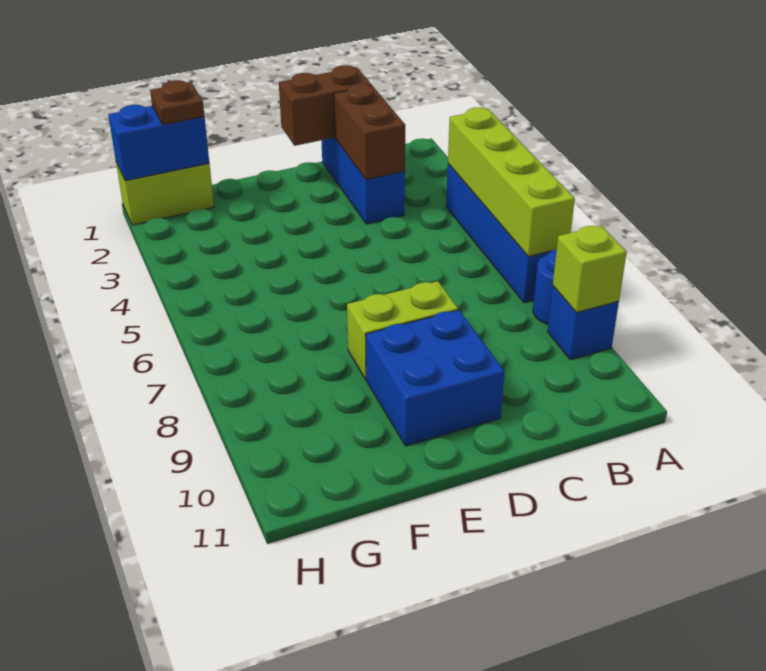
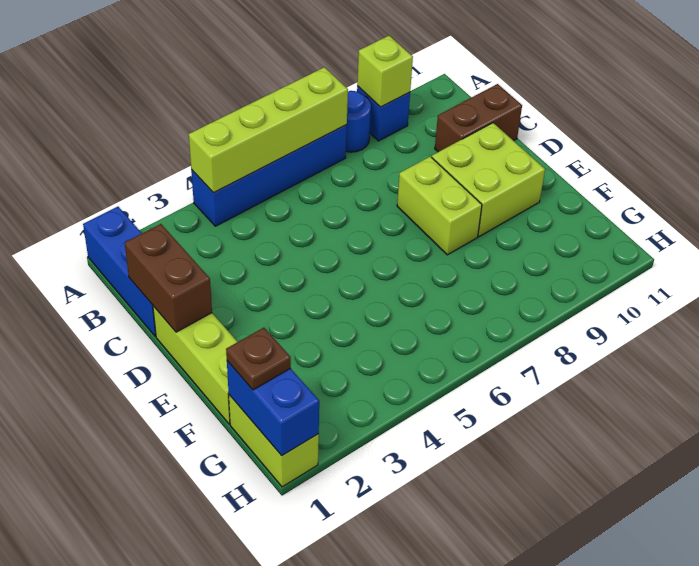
blue 1x3 brick [322,138,405,224] -> blue 1x3 brick turned to [83,207,156,337]
brown 1x2 brick [334,84,405,180] -> brown 1x2 brick moved to [435,84,522,152]
none -> lime 1x3 brick [153,306,237,424]
blue 2x2 brick [366,310,505,446] -> lime 2x2 brick [432,123,545,237]

